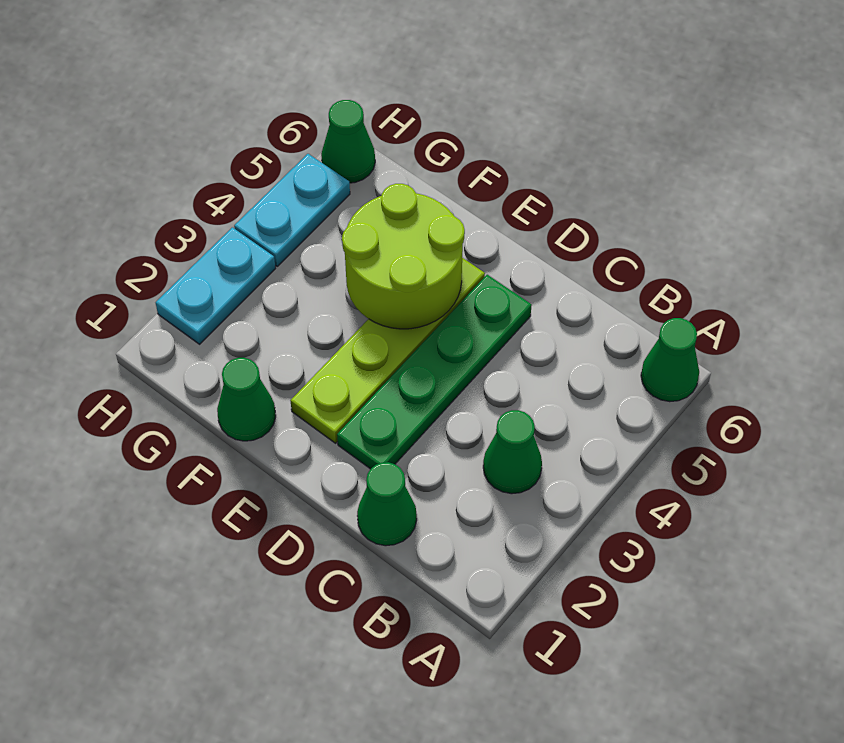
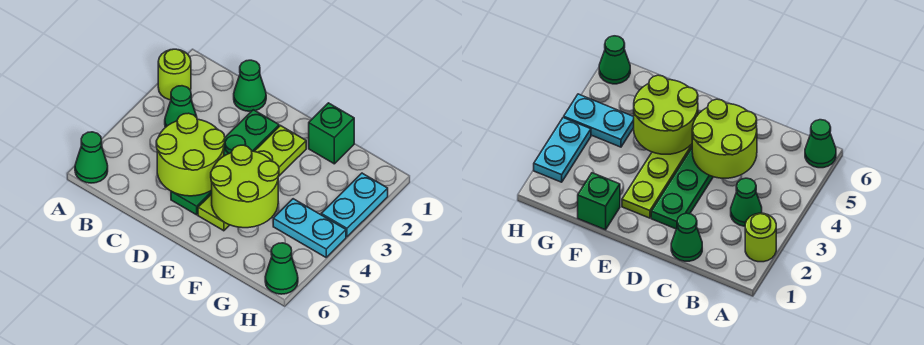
none -> lime 1x1 round brick [158,49,191,100]
none -> lime 2x2 round brick [156,113,225,196]
green 1x1 cone [217,358,276,441] -> green 1x1 brick [309,103,354,164]
cyan 1x2 plate [234,154,350,266] -> cyan 1x2 plate turned to [273,199,346,257]

